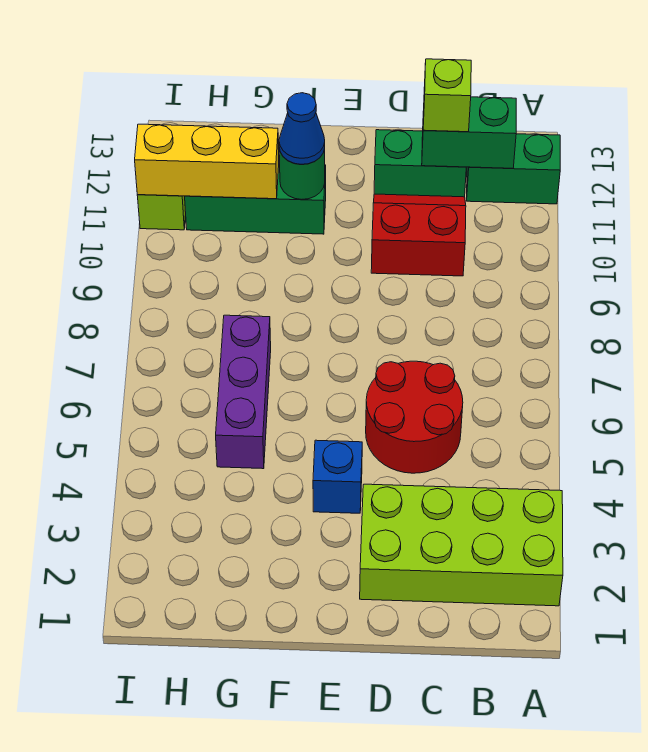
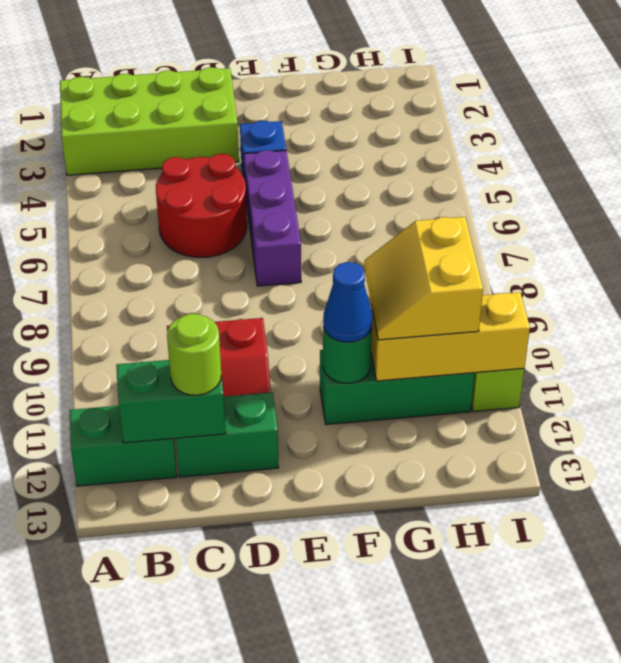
lime 1x1 brick [423,59,471,132] -> lime 1x1 round brick [167,314,221,395]
purple 1x3 brick [216,315,271,469] -> purple 1x3 brick moved to [244,150,301,286]
none -> yellow 2x2 slope [365,217,483,340]

